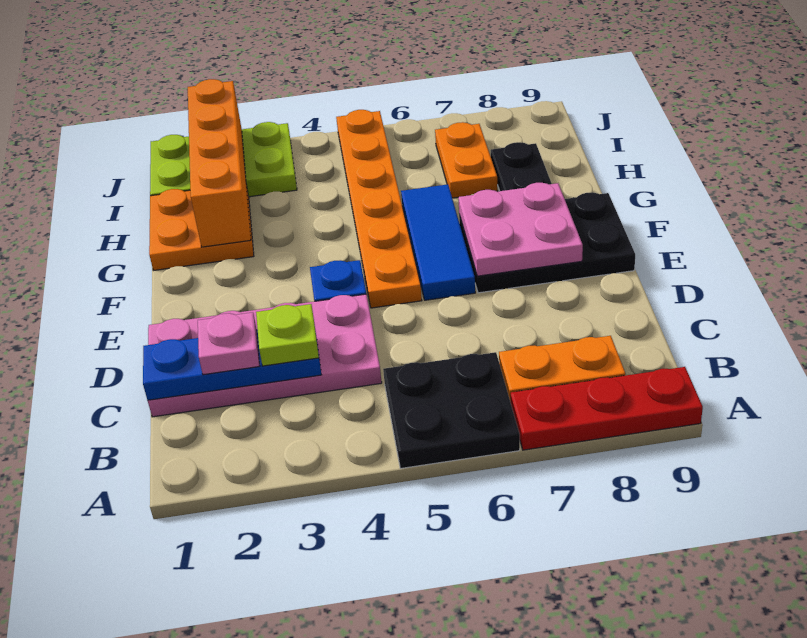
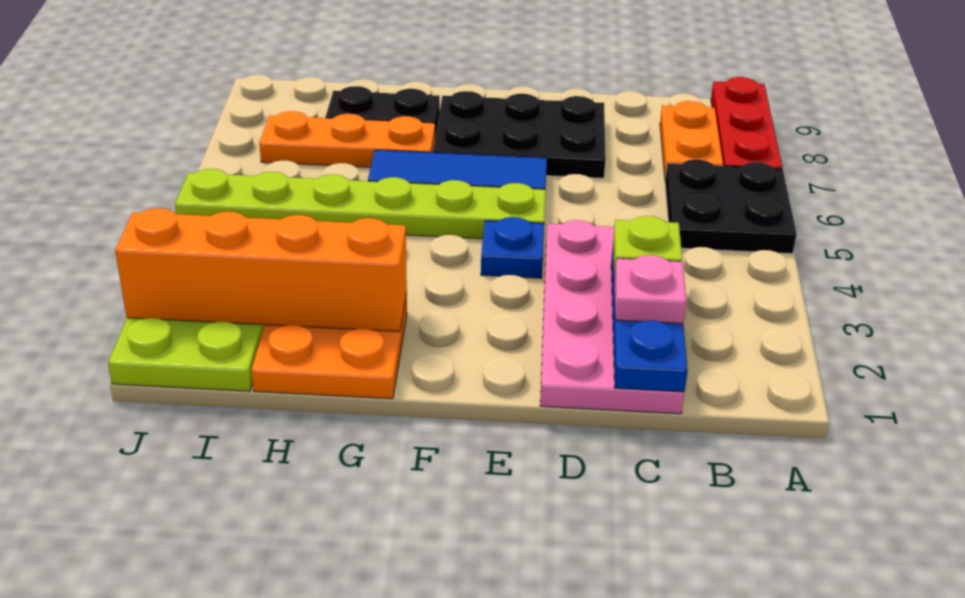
orange 1x6 plate [336,110,422,308] -> lime 1x6 plate [175,169,546,239]
black 2x3 plate [459,192,635,293] -> black 2x3 plate turned to [433,91,606,178]
pink 2x2 plate [458,183,583,276] -> none
orange 1x2 plate [435,122,498,198] -> orange 1x3 plate [259,111,435,167]

